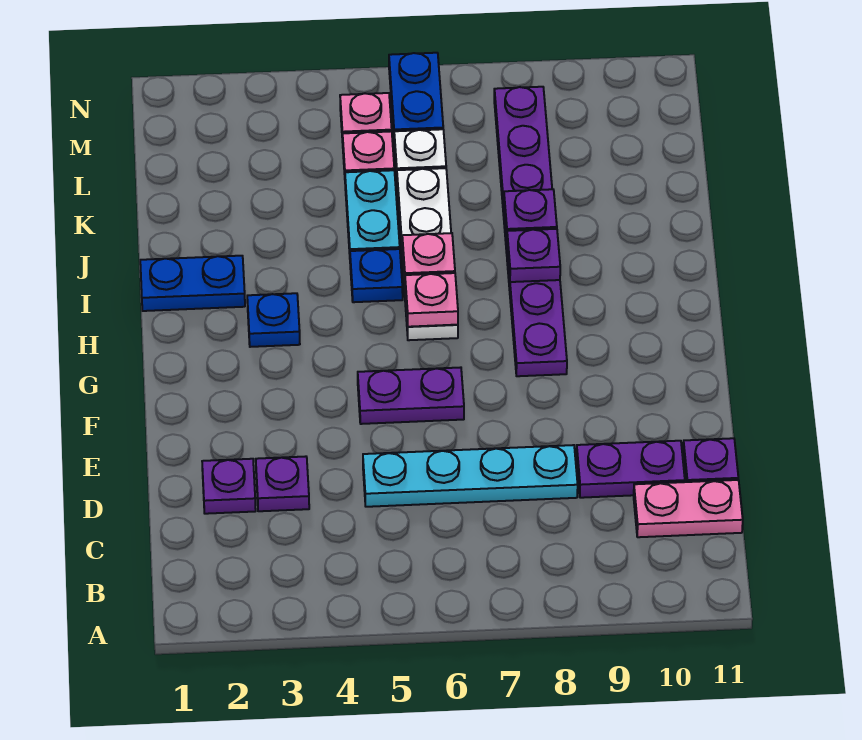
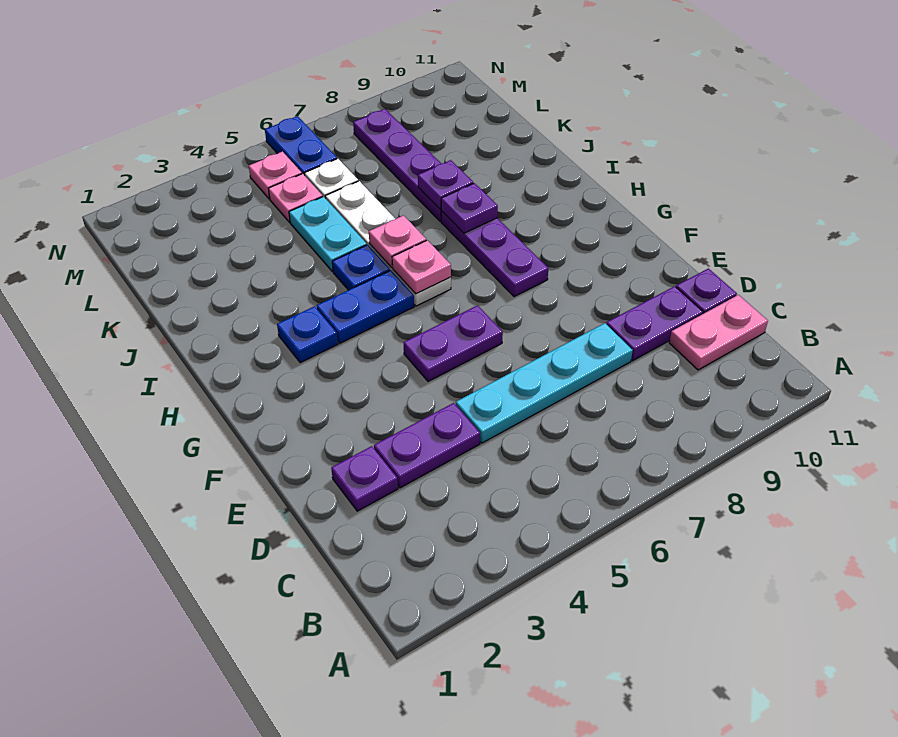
purple 1x1 plate [256,456,309,511] -> purple 1x2 plate [374,403,480,488]
blue 1x2 plate [140,256,245,311] -> blue 1x2 plate moved to [317,270,414,343]

